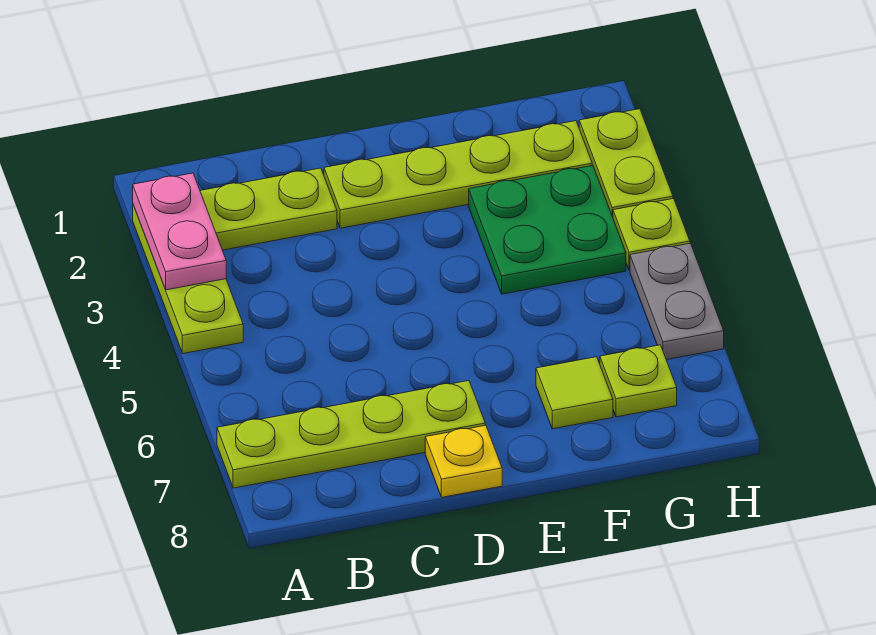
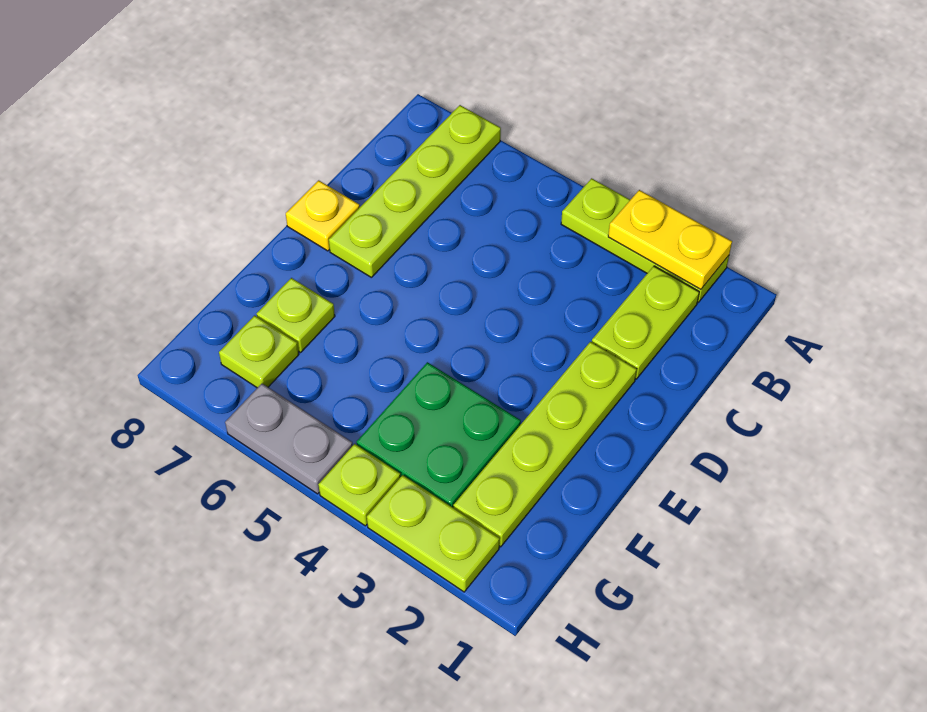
pink 1x2 plate [133,173,226,290] -> yellow 1x2 plate [608,190,732,290]
lime 1x1 tile [536,357,613,429] -> lime 1x1 plate [257,278,335,353]

